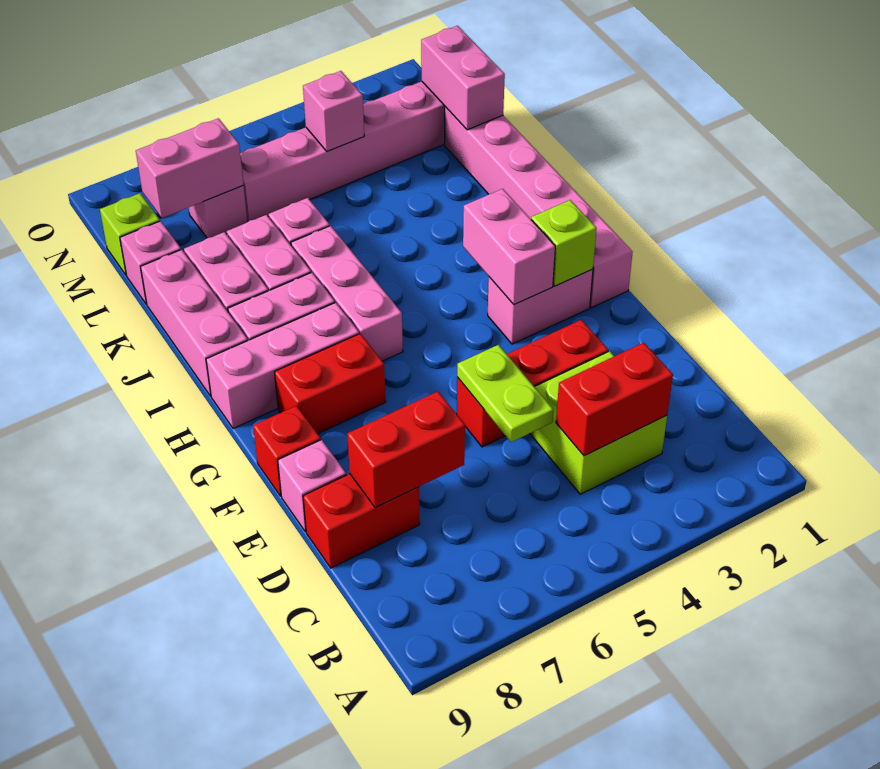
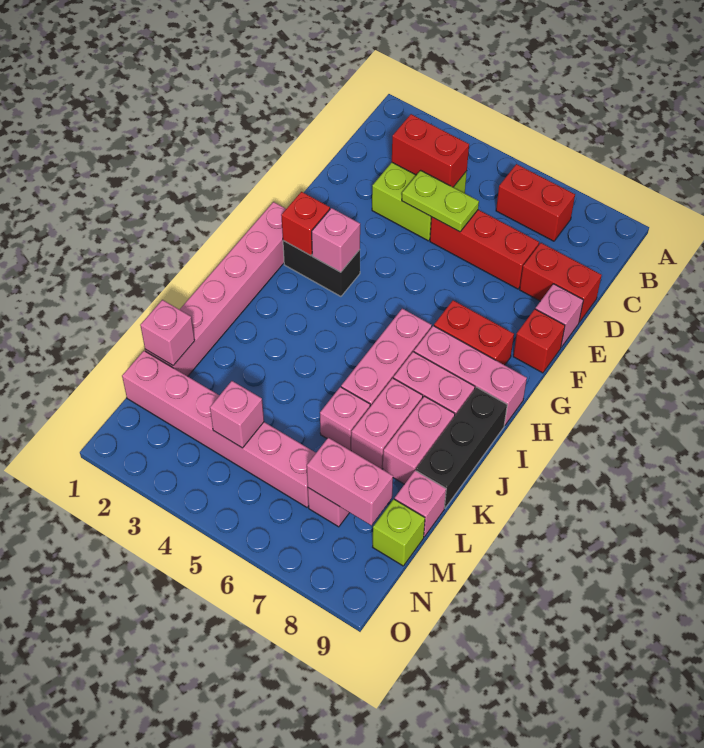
lime 1x2 plate [457,345,553,442] -> lime 1x2 plate turned to [402,170,479,232]
red 1x2 brick [347,392,465,508] -> red 1x2 brick moved to [496,164,575,241]
red 1x3 brick [457,320,608,447] -> red 1x3 brick moved to [430,210,539,289]
pink 1x2 brick [488,269,593,344] -> black 1x2 brick [283,241,360,296]
lime 1x1 brick [531,200,597,286] -> red 1x1 brick [281,192,330,256]
pink 1x2 brick [463,189,555,304] -> pink 1x1 brick [312,208,360,272]
pink 1x3 brick [141,250,248,396] -> black 1x3 brick [416,387,507,508]
pink 1x2 brick [421,26,505,130] -> pink 1x1 brick [140,300,195,366]

